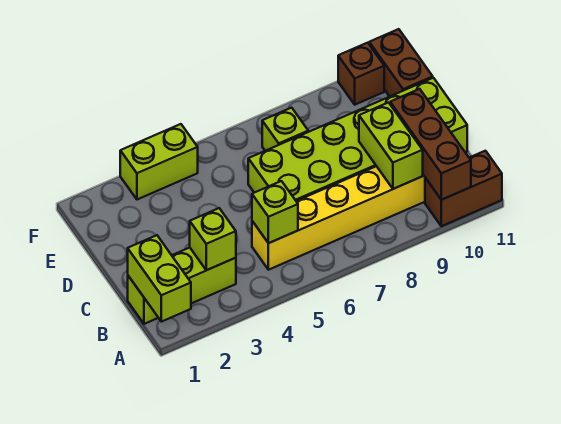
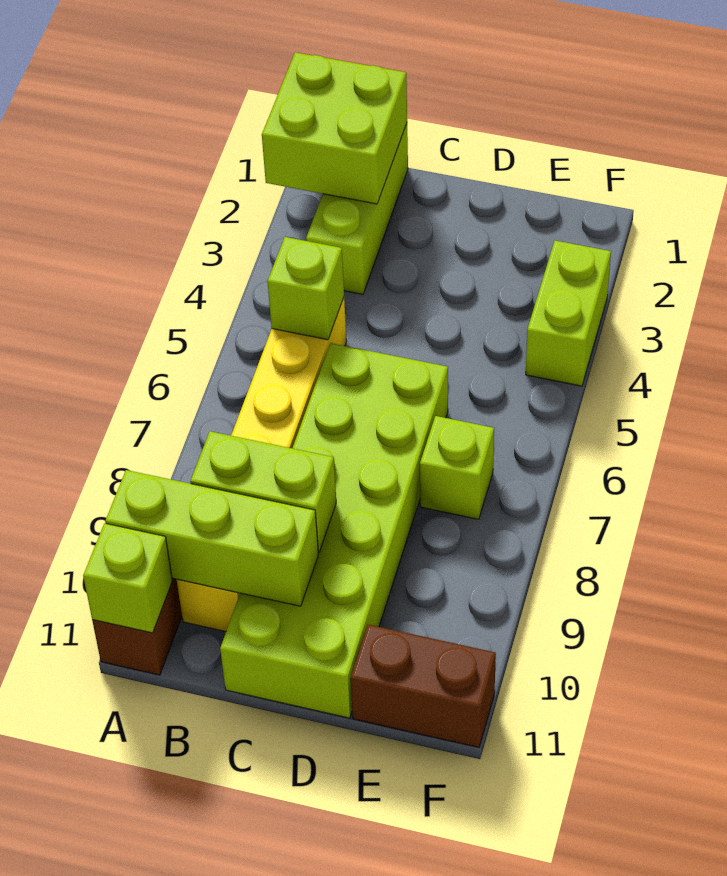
lime 1x2 brick [128,235,191,322] -> lime 2x2 brick [262,52,407,204]
brown 1x3 brick [390,89,471,200] -> lime 1x3 brick [105,470,318,606]
lime 1x1 brick [190,208,236,270] -> lime 1x1 brick moved to [83,523,172,633]
brown 1x1 brick [338,43,384,105] -> none

